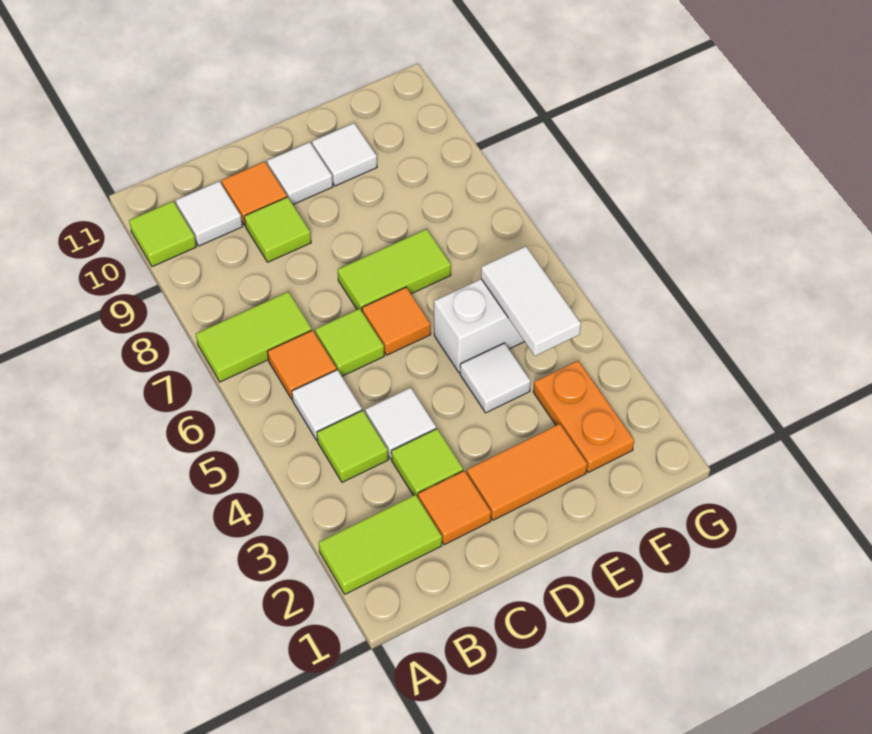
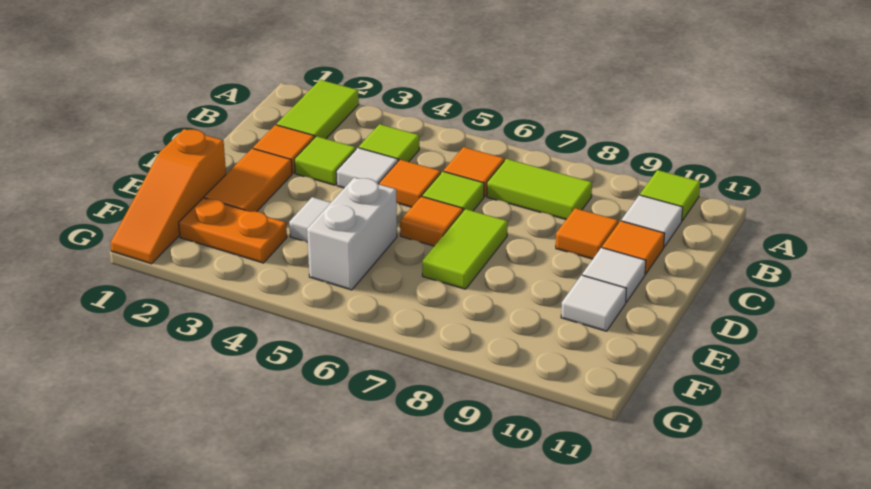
lime 1x2 tile [196,292,312,382] -> lime 1x2 tile turned to [487,159,592,219]
white 1x1 tile [292,370,362,440] -> none
none -> orange 1x1 tile [379,160,441,207]
lime 1x1 tile [244,197,311,262] -> orange 1x1 tile [556,208,618,259]
none -> orange 1x3 slope [110,129,226,264]
white 1x2 tile [481,246,581,356] -> none

